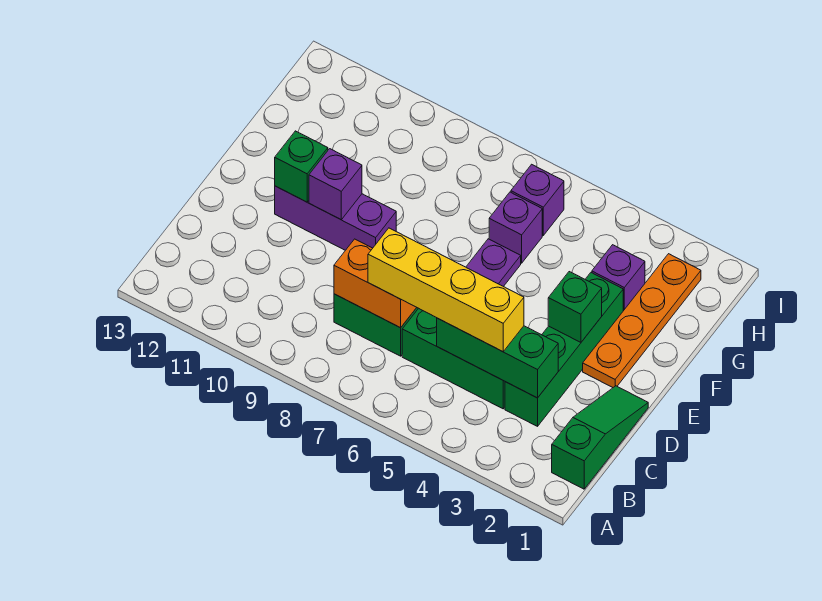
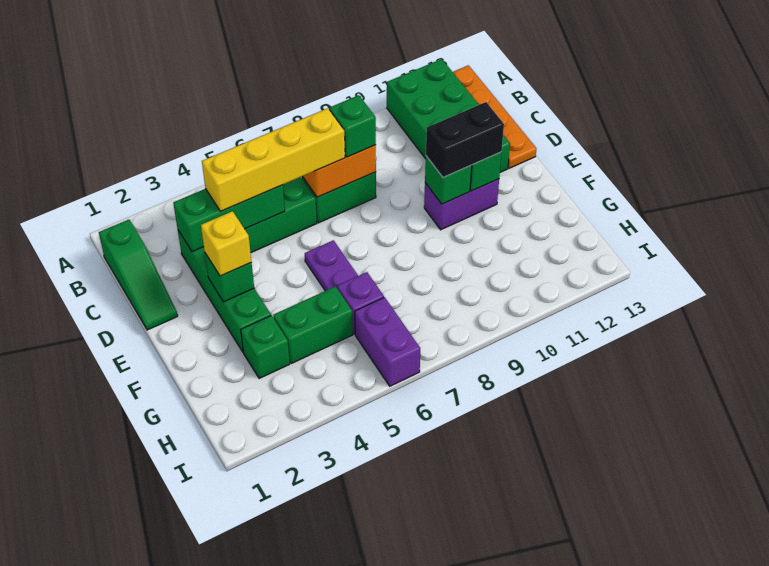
none -> green 2x4 brick [387,59,510,172]
none -> green 1x1 brick [330,95,376,157]
orange 1x4 plate [583,254,701,387] -> orange 1x4 plate moved to [453,65,536,168]
none -> yellow 1x1 brick [201,211,251,276]
purple 1x3 brick [275,186,396,250] -> purple 1x2 brick [424,179,499,230]
purple 1x1 brick [309,149,362,220] -> green 1x1 brick [425,156,472,204]
none -> black 1x2 brick [426,102,504,177]
purple 1x1 brick [592,245,645,311] -> green 1x1 brick [241,316,290,379]
none -> green 1x2 brick [273,286,353,363]
purple 1x1 brick [511,164,564,235] -> purple 1x2 brick [355,297,420,386]

